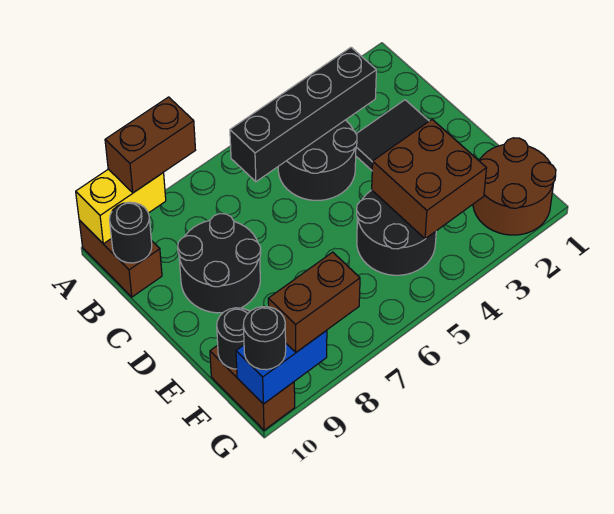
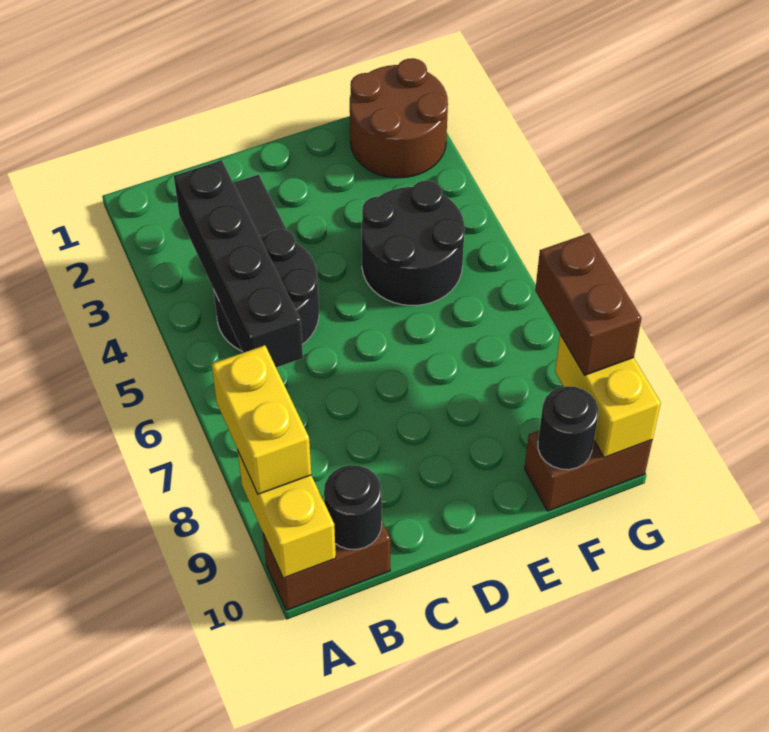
brown 1x2 brick [105,97,195,193] -> yellow 1x2 brick [211,345,311,494]
black 2x2 round brick [178,214,261,313] -> none
brown 2x2 brick [372,120,486,239] -> none
blue 1x2 brick [236,330,327,404] -> yellow 1x2 brick [555,335,661,457]
black 1x1 round brick [243,307,286,370] -> none

